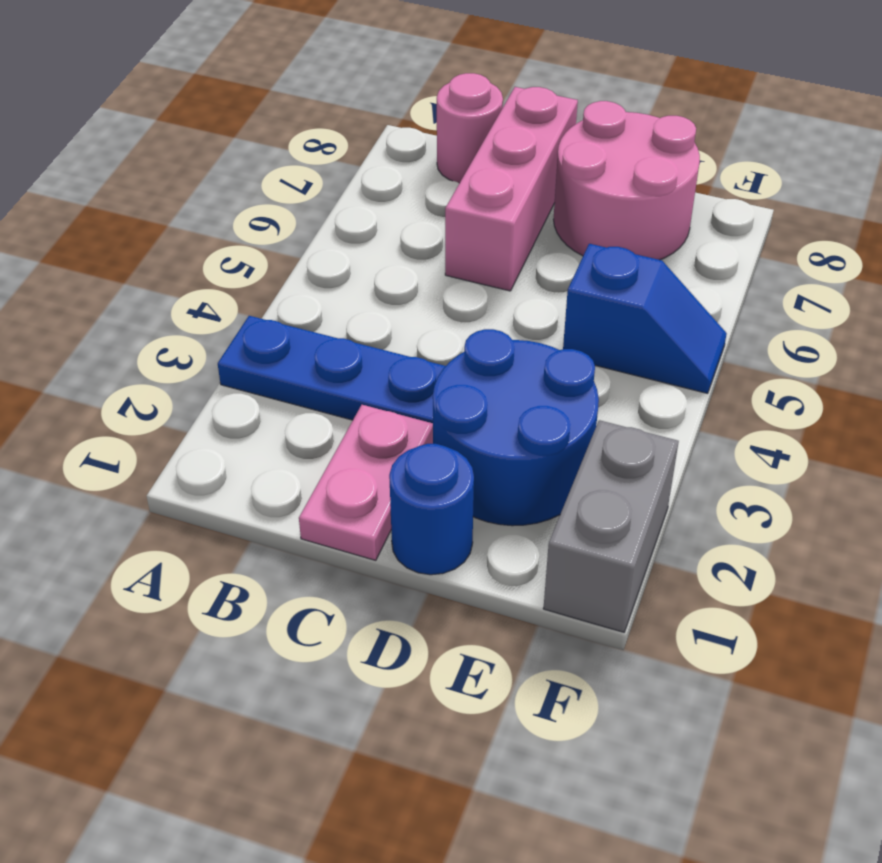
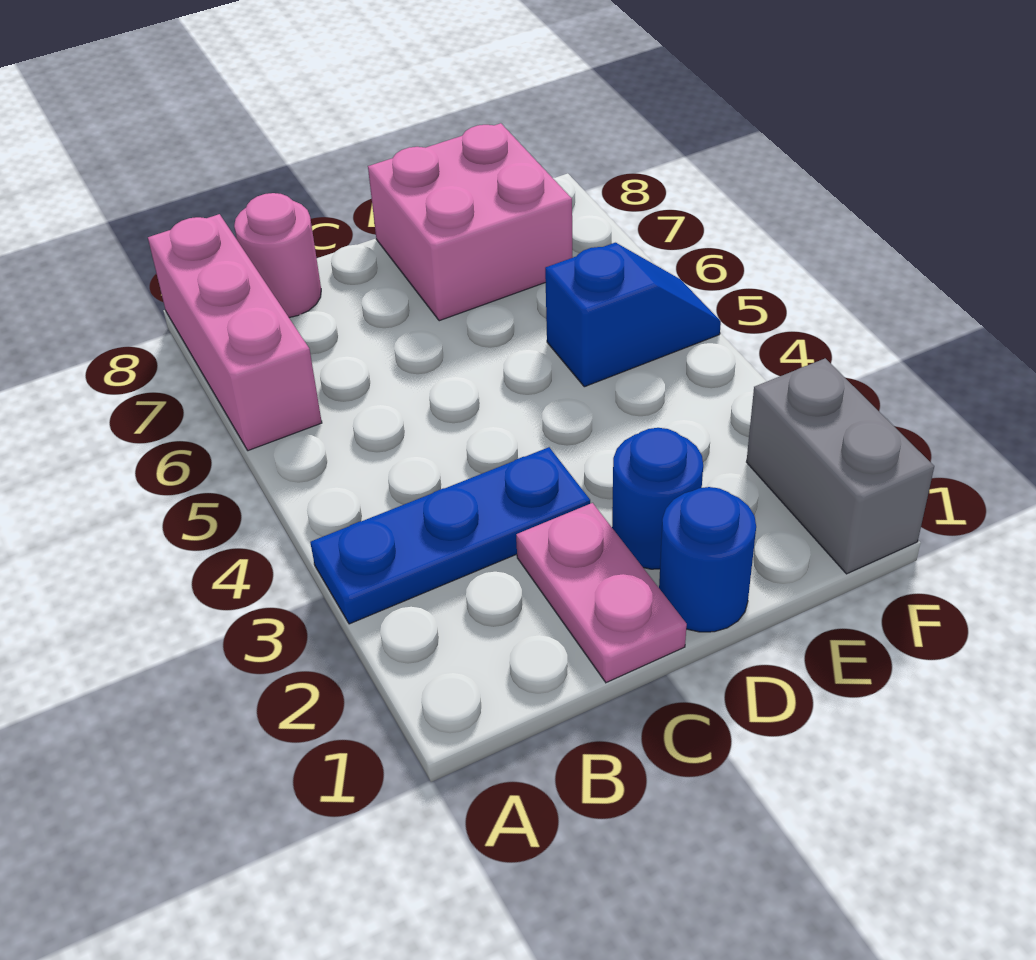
pink 1x3 brick [445,87,578,291] -> pink 1x3 brick moved to [148,214,322,451]
blue 2x2 round brick [433,329,599,526] -> blue 1x1 round brick [612,428,703,569]
pink 2x2 round brick [553,101,700,260] -> pink 2x2 brick [368,123,573,321]

